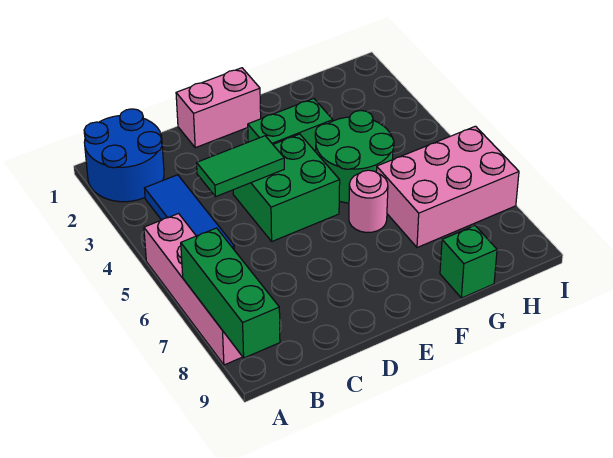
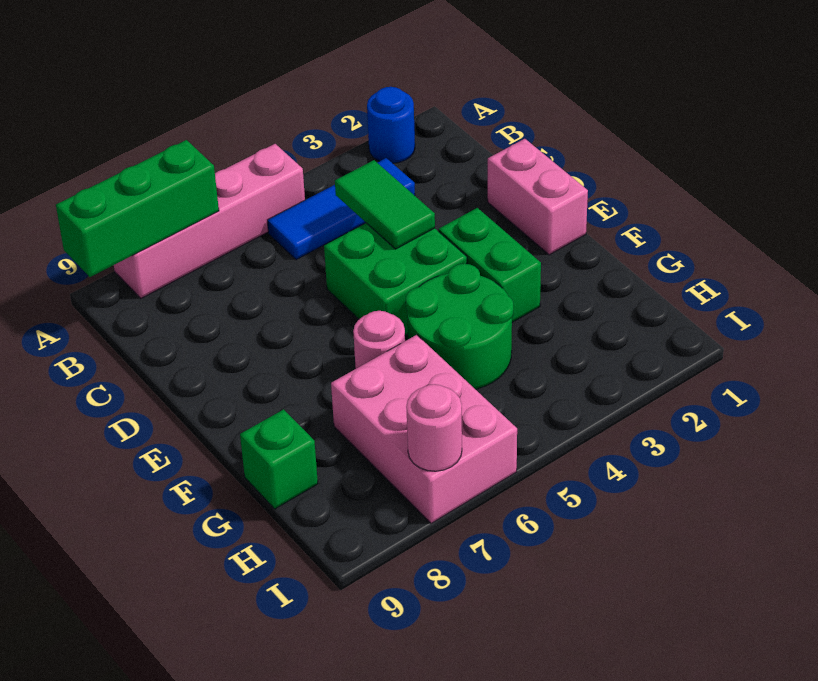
blue 2x2 round brick [84,109,164,202] -> blue 1x1 round brick [367,87,415,163]
none -> pink 1x1 round brick [406,384,462,471]

